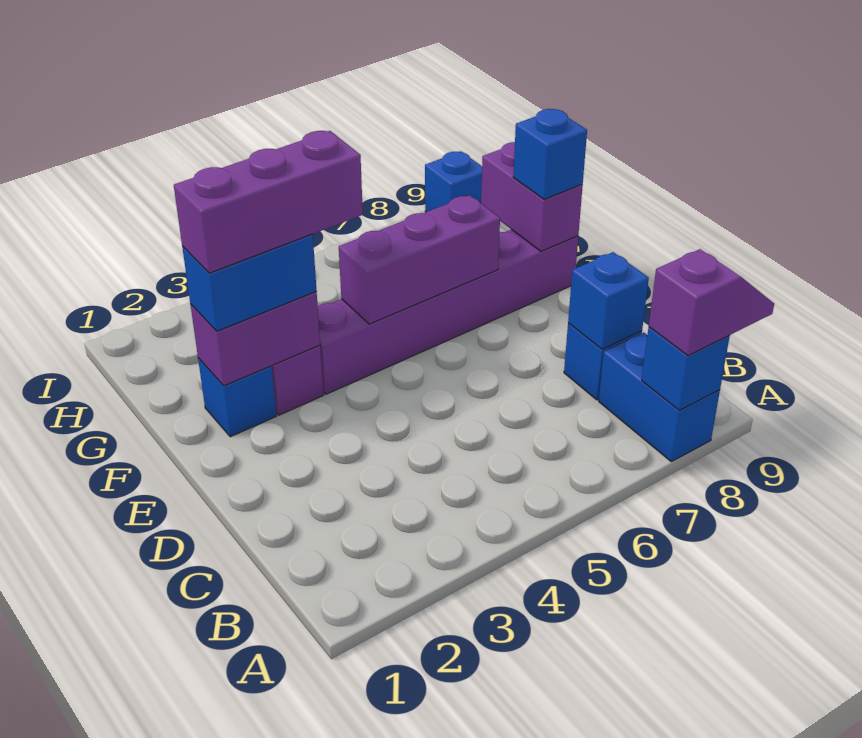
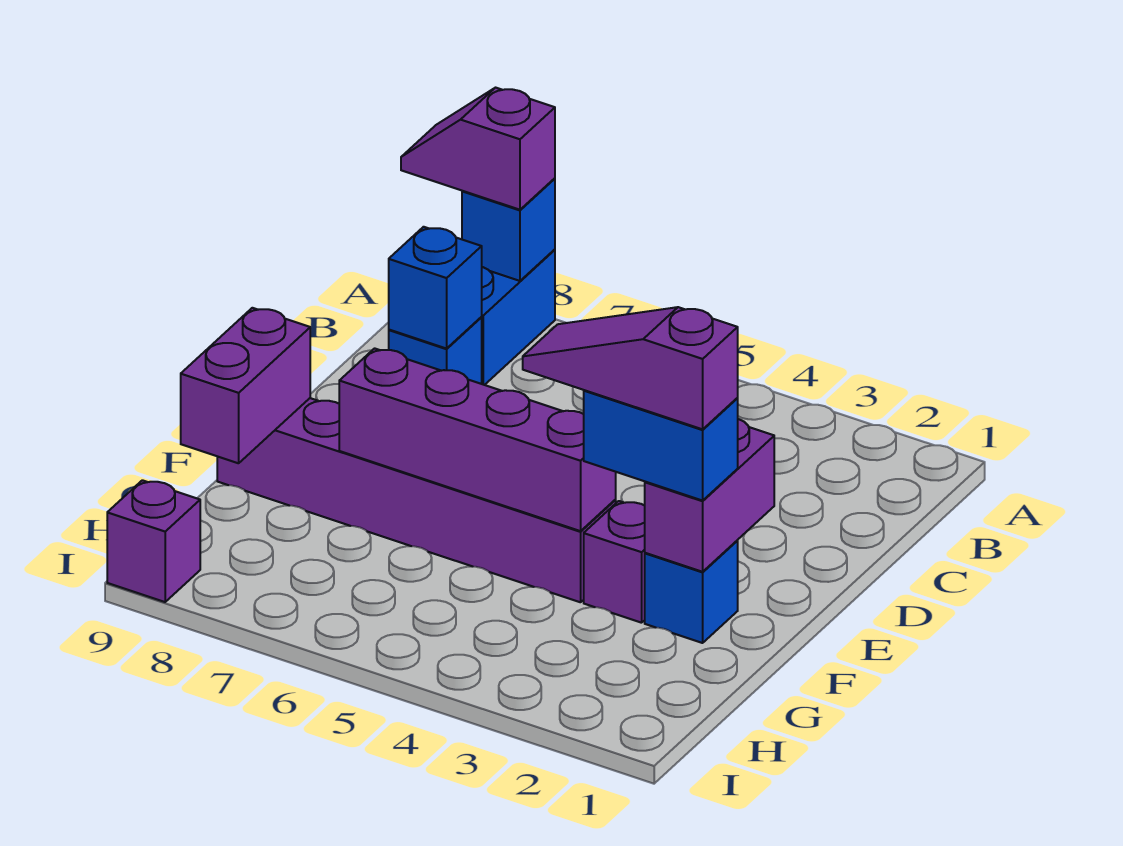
purple 1x2 brick [190,292,320,386] -> purple 1x2 brick turned to [645,419,774,572]
purple 1x3 brick [174,131,363,273] -> purple 1x3 slope [523,307,738,429]
purple 1x3 brick [339,195,500,324] -> purple 1x4 brick [339,348,616,531]
blue 1x1 brick [513,109,587,199] -> none
blue 1x1 brick [425,151,482,212] -> purple 1x1 brick [107,480,200,602]

